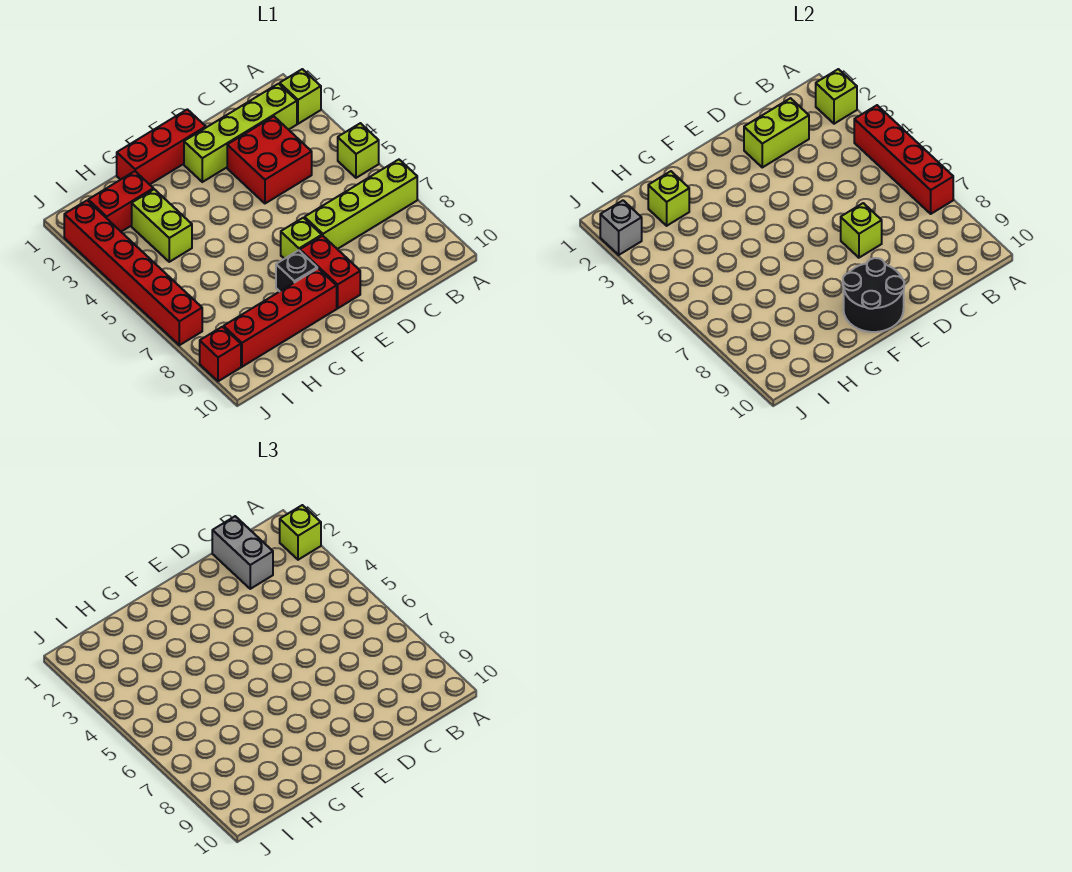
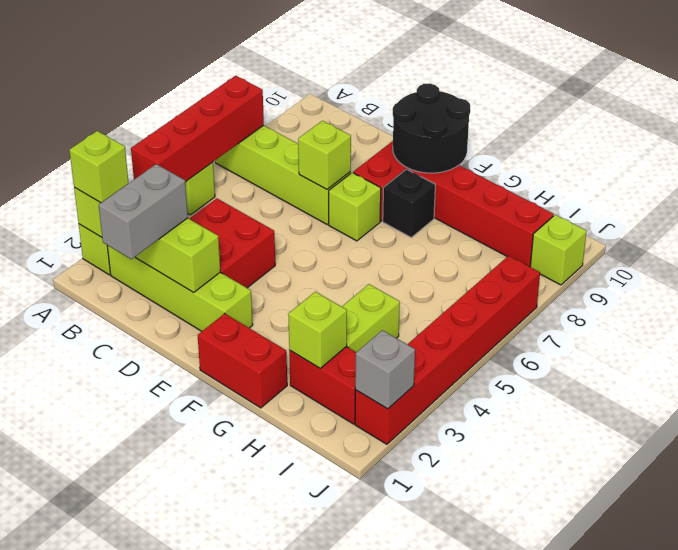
red 1x3 brick [117,109,206,185] -> red 1x2 brick [198,314,287,408]
red 1x1 brick [200,327,241,381] -> lime 1x1 brick [530,215,587,285]

